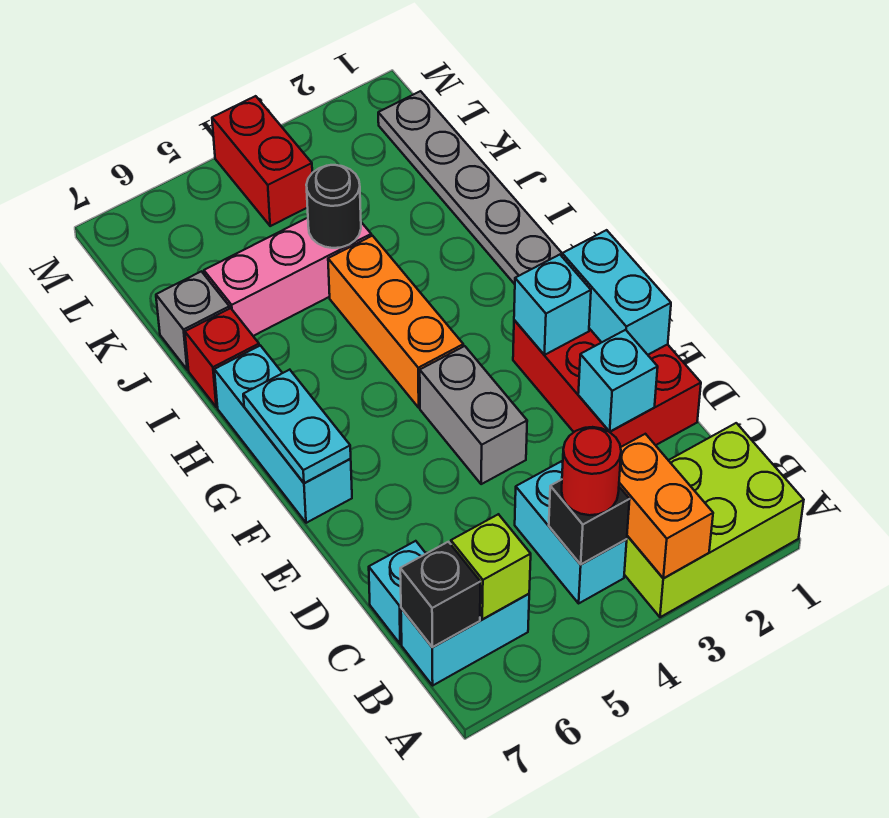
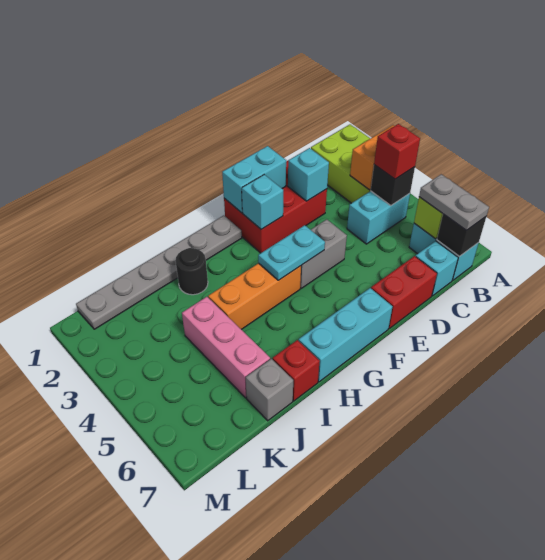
red 1x1 round brick [562,427,621,515] -> red 1x1 brick [374,124,420,179]
none -> grey 1x2 plate [419,174,489,230]
cyan 1x2 plate [243,370,351,483] -> cyan 1x2 plate moved to [258,225,325,280]
black 1x1 round brick [306,165,361,248] -> black 1x1 round brick moved to [175,248,208,295]
red 1x2 brick [212,96,312,226] -> red 1x2 brick moved to [371,256,437,328]

